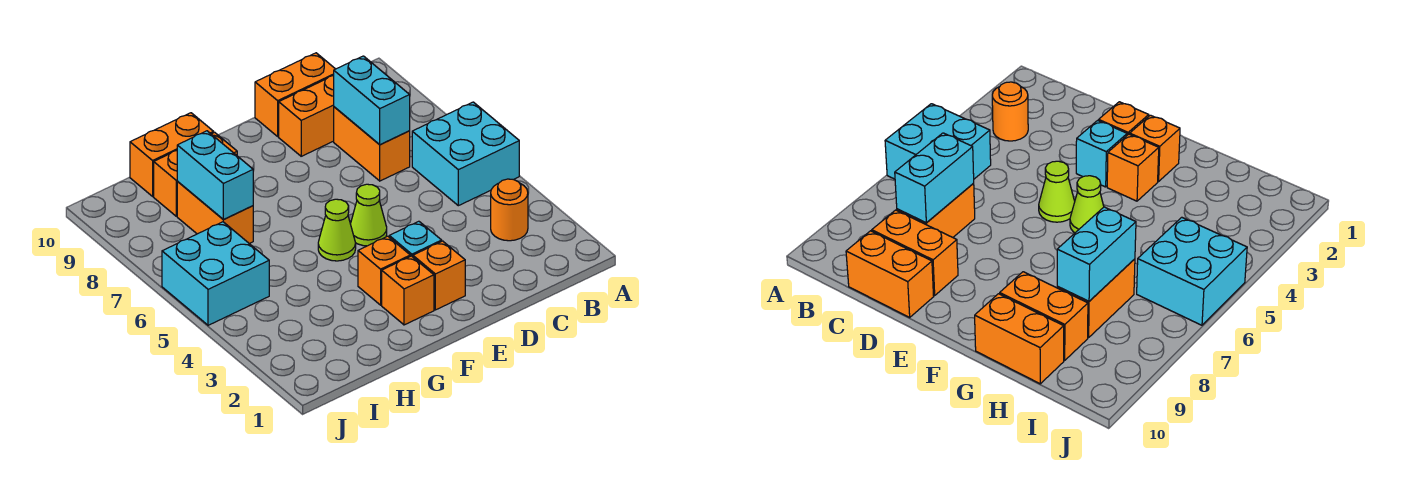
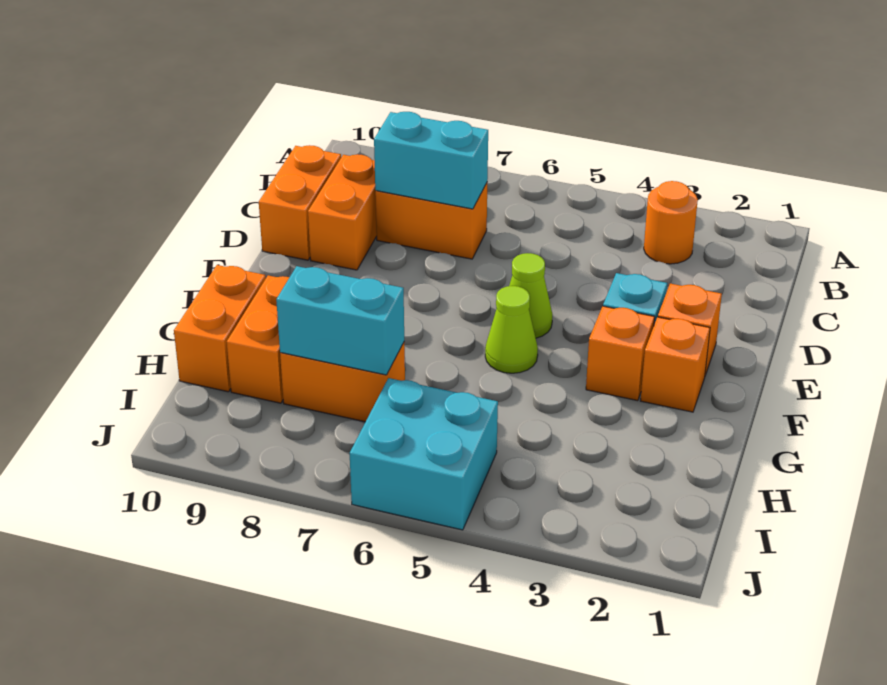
cyan 2x2 brick [412,102,519,206] -> none

